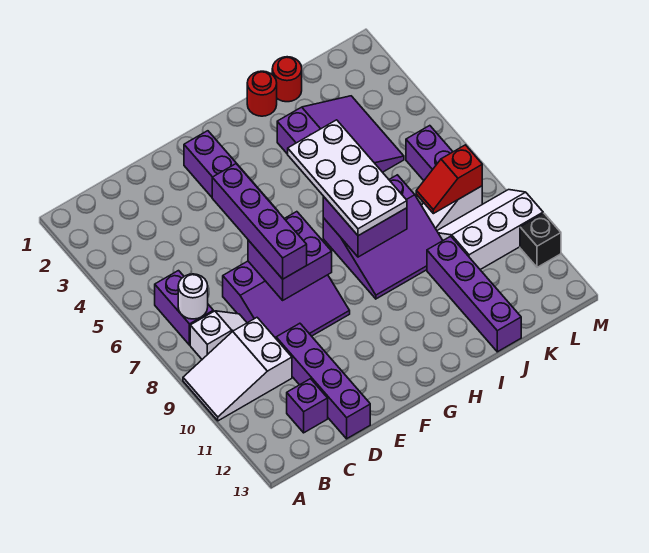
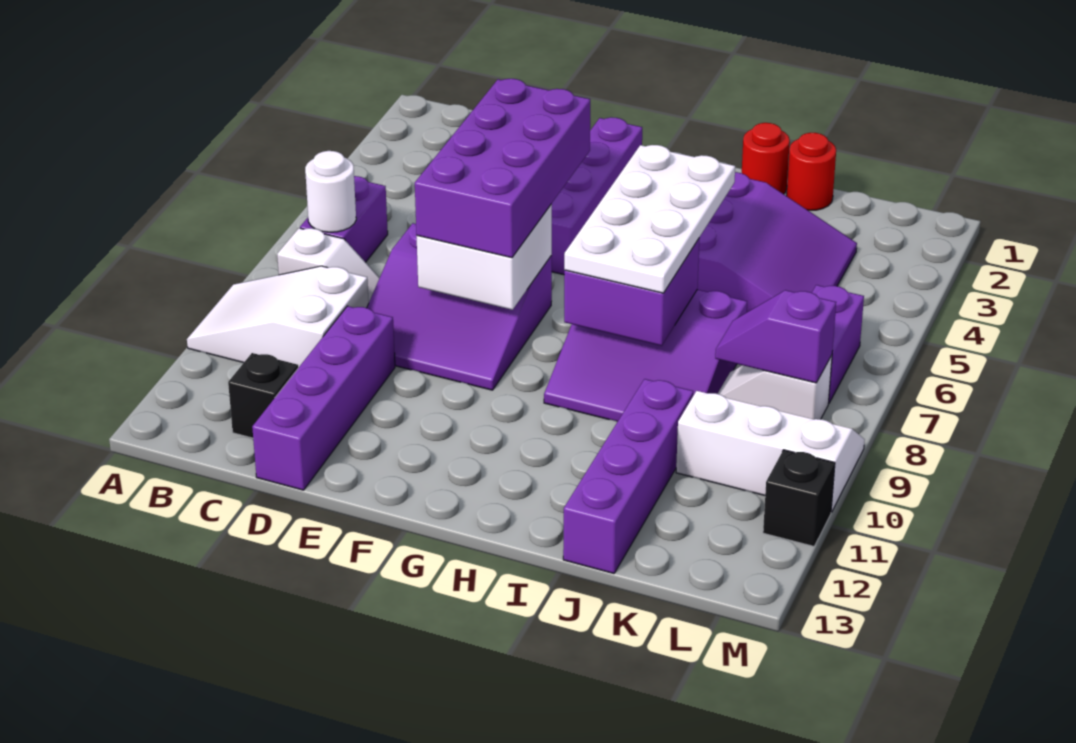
purple 1x1 brick [287,379,328,433] -> black 1x1 brick [228,353,298,438]
purple 1x4 brick [212,164,307,279] -> purple 2x4 brick [415,79,590,258]
purple 2x2 brick [248,212,332,300] -> white 2x2 brick [417,204,552,310]
red 1x2 slope [416,145,482,214] -> purple 1x2 slope [715,290,836,383]

